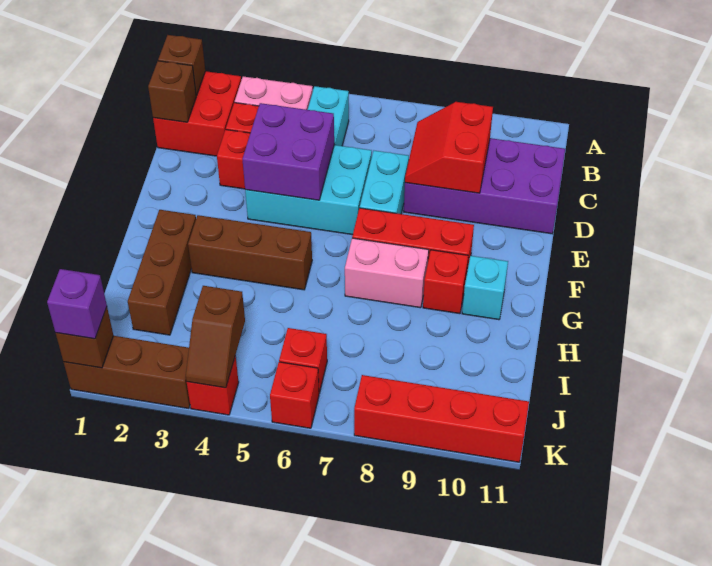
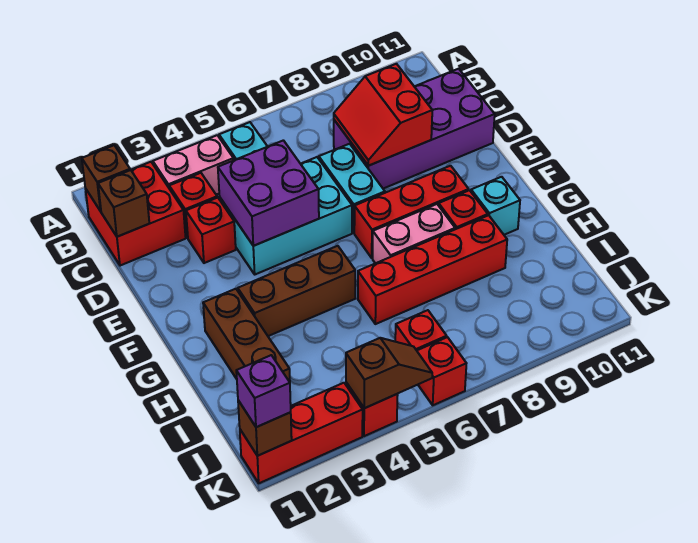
brown 1x2 slope [186,286,245,388] -> brown 1x2 slope turned to [346,338,432,408]
brown 1x3 brick [64,336,190,408] -> red 1x3 brick [240,383,363,483]
red 1x4 brick [354,375,529,462] -> red 1x4 brick moved to [358,215,507,324]

